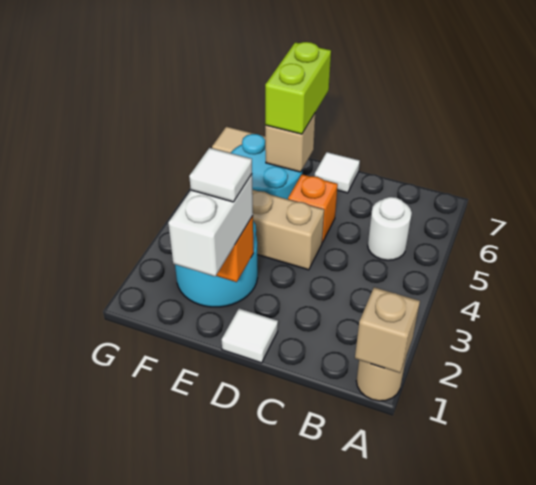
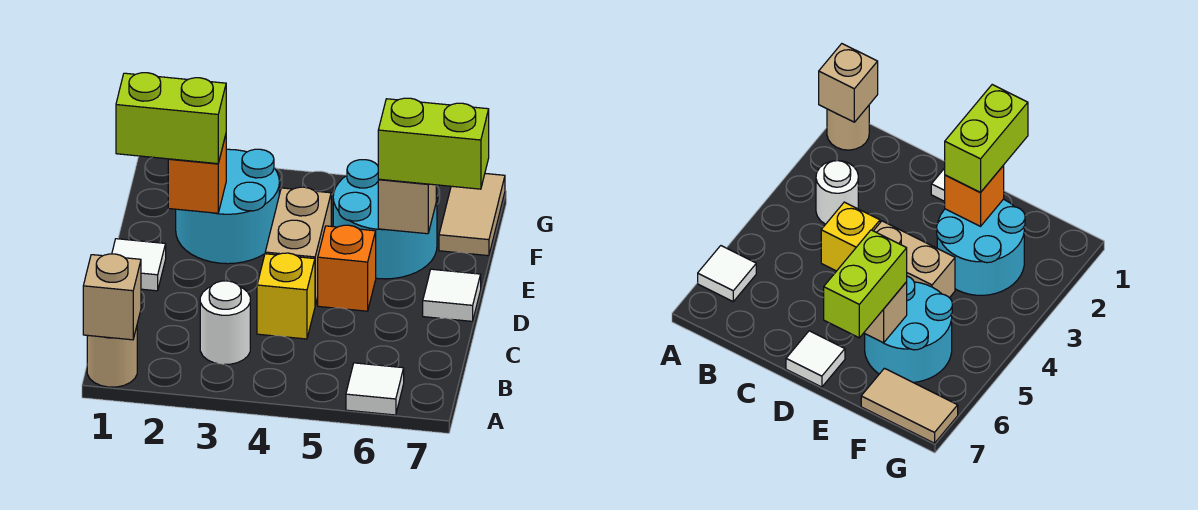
white 1x1 round brick [368,197,412,260] -> white 1x1 round brick moved to [200,281,250,364]
none -> yellow 1x1 brick [257,253,315,339]
white 1x2 brick [168,174,253,277] -> lime 1x2 brick [116,73,226,164]
white 1x1 tile [189,148,252,202] -> white 1x1 tile moved to [346,363,404,415]

